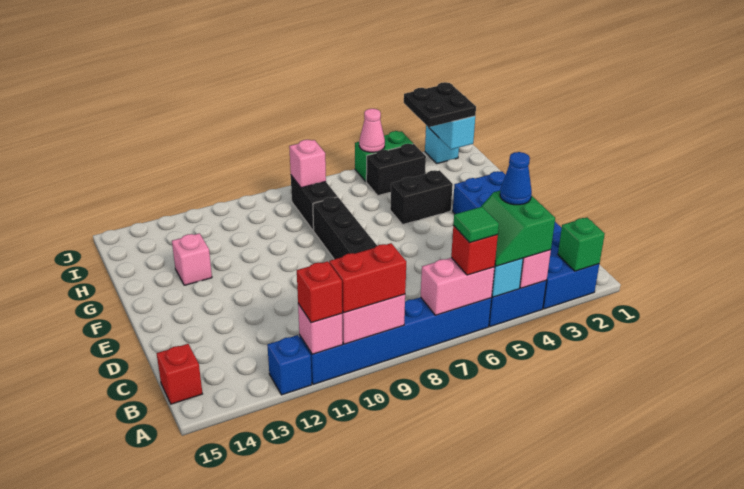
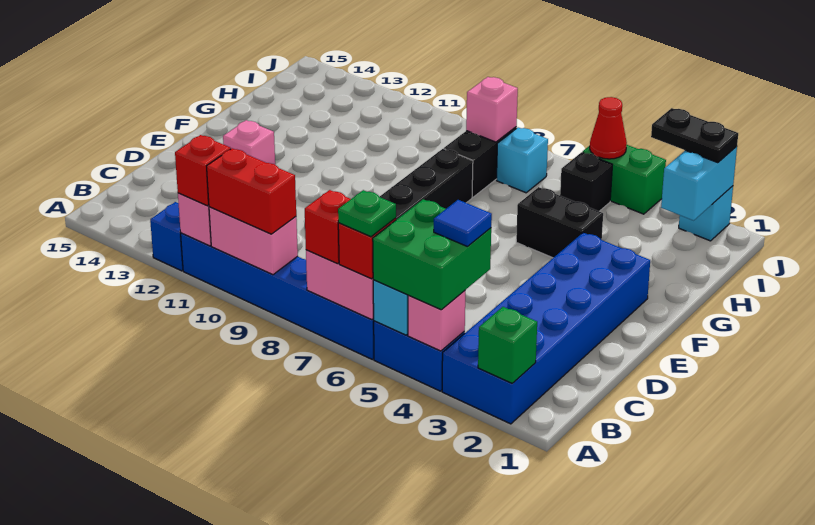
green 2x2 slope [481,191,555,266] -> green 2x2 brick [373,199,491,310]
green 1x1 tile [453,207,499,243] -> green 1x1 plate [338,190,396,237]
blue 1x1 cone [500,152,532,205] -> blue 1x1 tile [434,200,492,247]
red 1x1 brick [156,344,202,404] -> red 1x1 brick moved to [305,190,351,264]
pink 1x1 brick [172,233,212,285] -> pink 1x1 brick moved to [223,120,275,164]
black 2x2 plate [404,82,476,127] -> black 1x2 plate [651,108,738,163]
black 1x2 brick [366,144,426,196] -> black 1x1 brick [560,152,612,211]
none -> cyan 1x1 brick [496,127,548,193]
pink 1x1 cone [359,109,385,152] -> red 1x1 cone [590,97,627,159]

